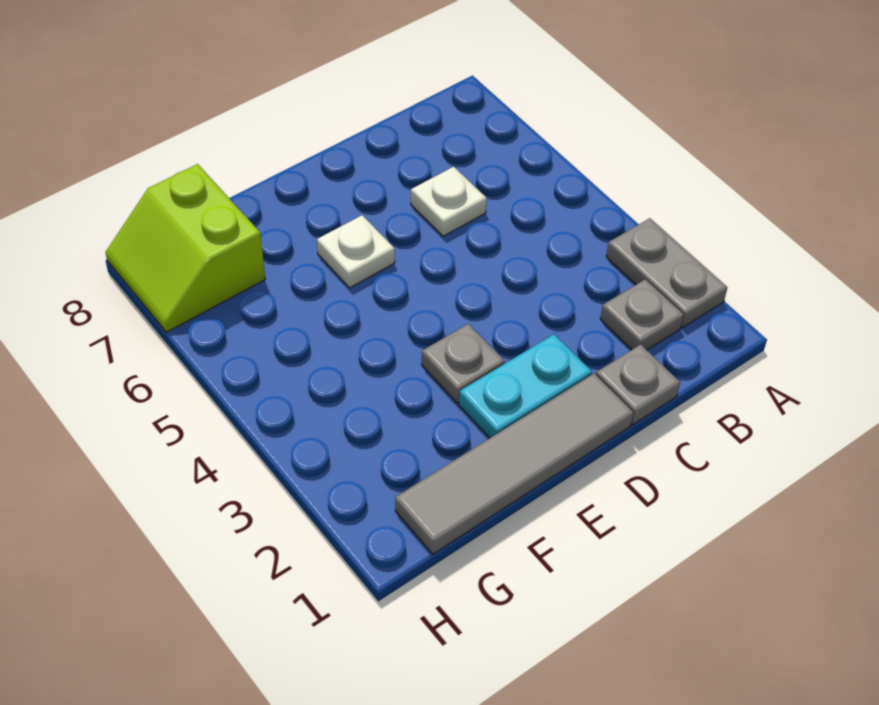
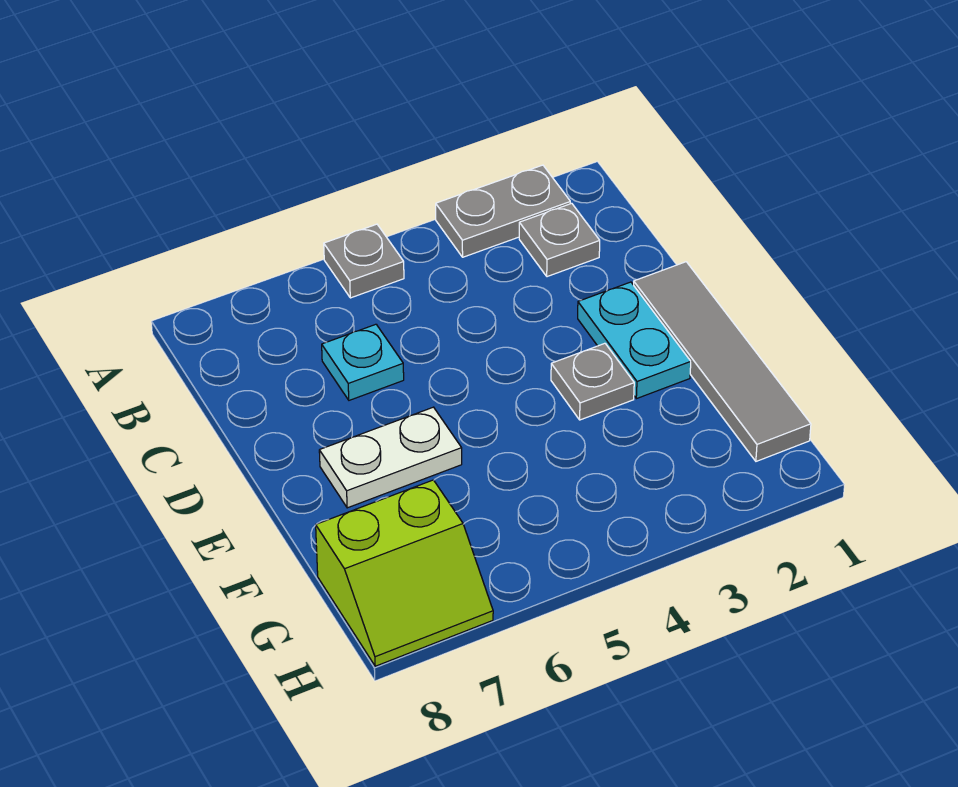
grey 1x1 plate [596,344,680,425] -> grey 1x1 plate moved to [324,224,404,298]
white 1x1 plate [411,167,487,236] -> cyan 1x1 plate [322,324,404,400]
white 1x1 plate [317,215,395,288] -> white 1x2 plate [319,407,462,508]

